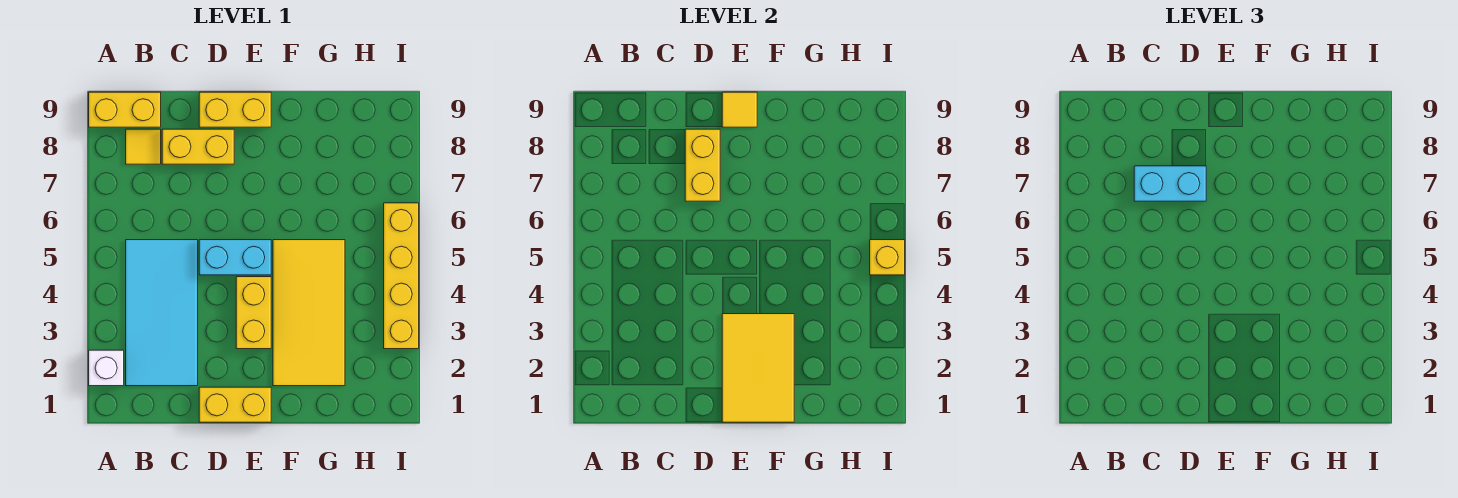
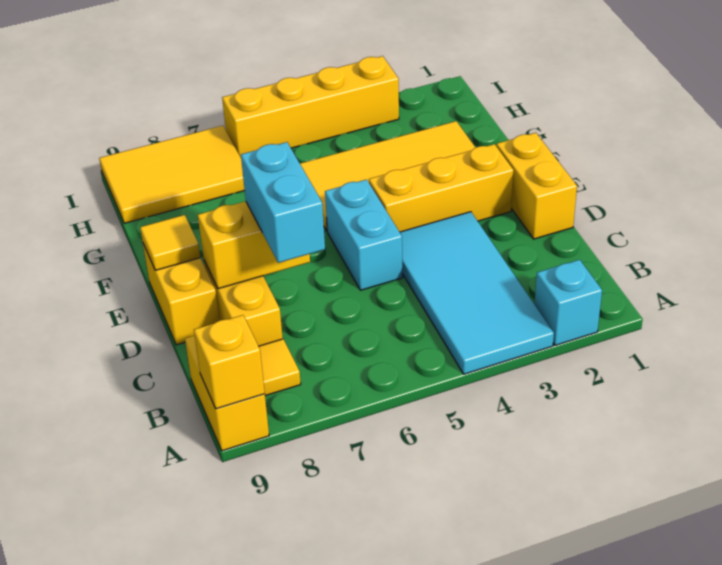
white 1x1 brick [89,350,124,386] -> cyan 1x1 brick [535,260,602,345]
cyan 2x4 tile [126,240,198,386] -> cyan 2x4 tile turned to [400,212,554,374]
yellow 2x3 tile [722,314,794,422] -> yellow 2x3 tile moved to [99,126,245,223]
yellow 1x2 brick [236,277,271,349] -> yellow 1x3 brick [369,144,514,232]
yellow 1x1 brick [870,240,905,275] -> yellow 1x1 brick moved to [194,315,265,409]

